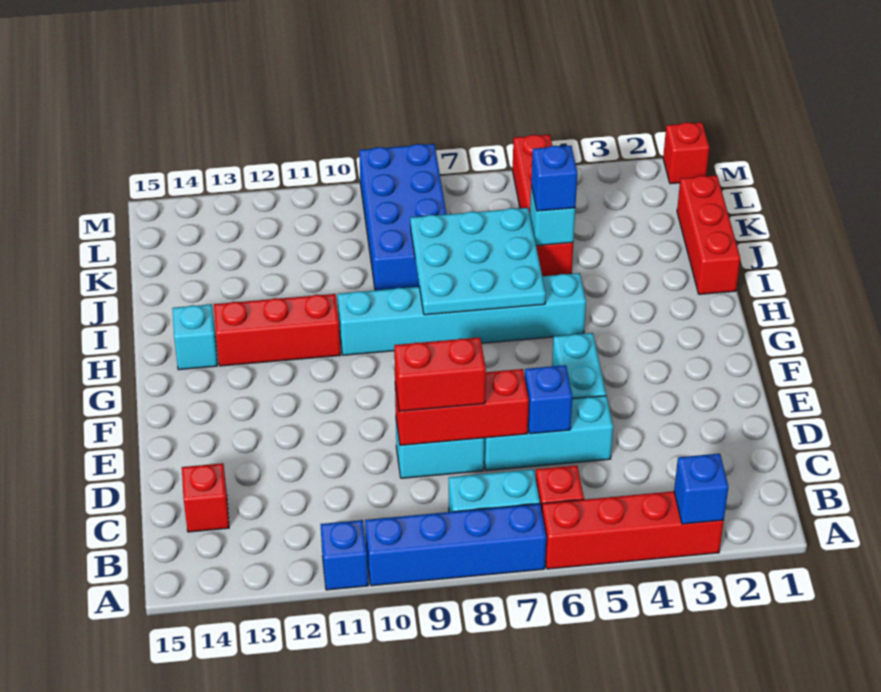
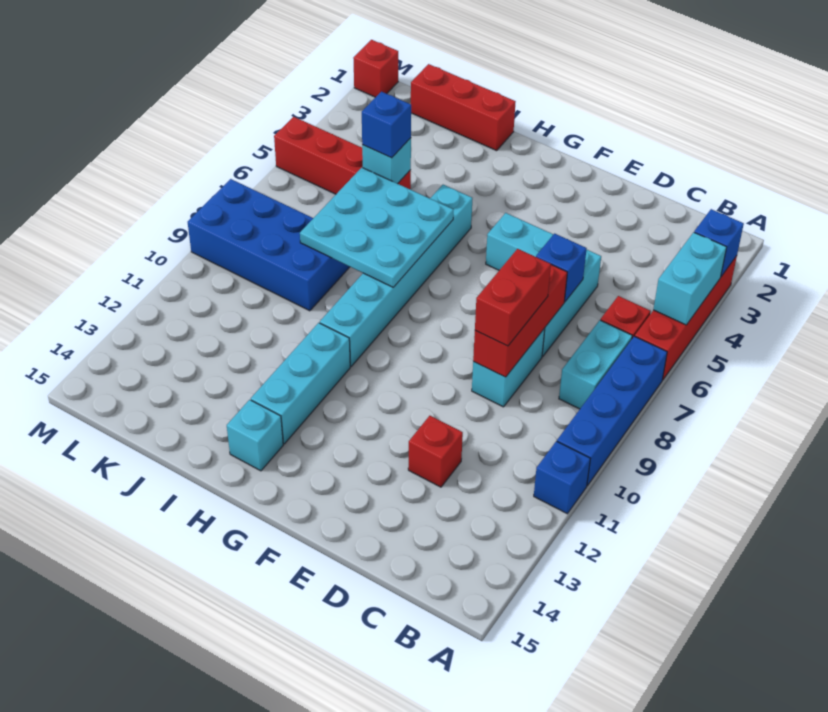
none -> cyan 1x2 brick [653,232,727,325]
red 1x1 brick [182,463,229,532] -> red 1x1 brick moved to [408,416,463,487]
red 1x3 brick [214,294,340,366] -> cyan 1x3 brick [251,323,350,444]

